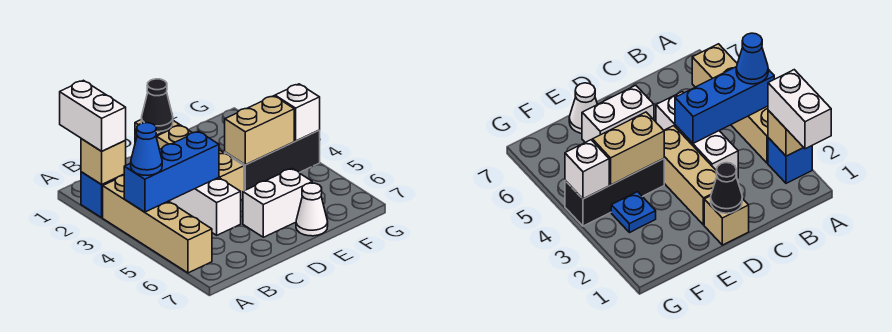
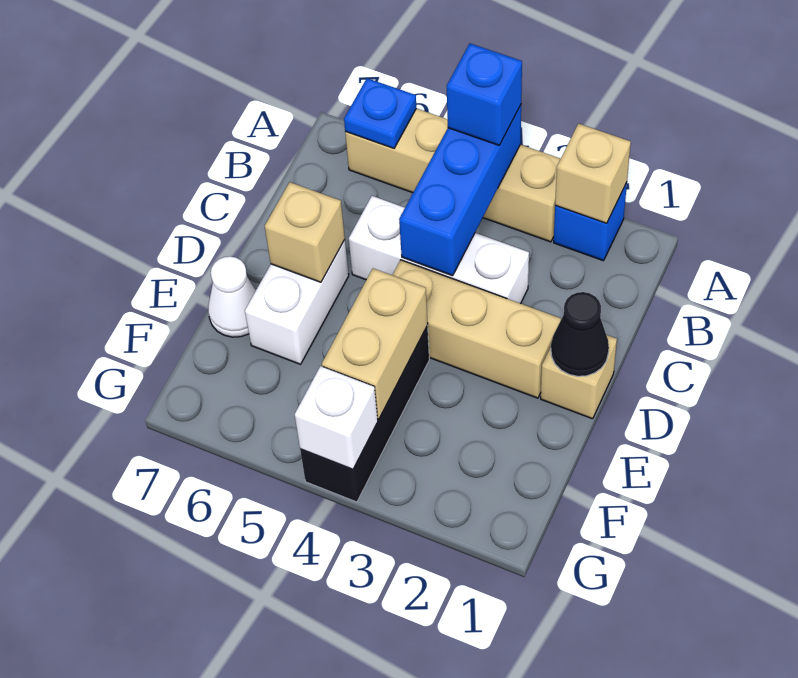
white 1x2 brick [60,80,126,151] -> none
blue 1x1 cone [131,123,162,175] -> blue 1x1 brick [447,44,522,145]
none -> tan 1x1 brick [265,182,345,282]
blue 1x1 plate [611,192,656,233] -> blue 1x1 plate moved to [344,78,416,148]

